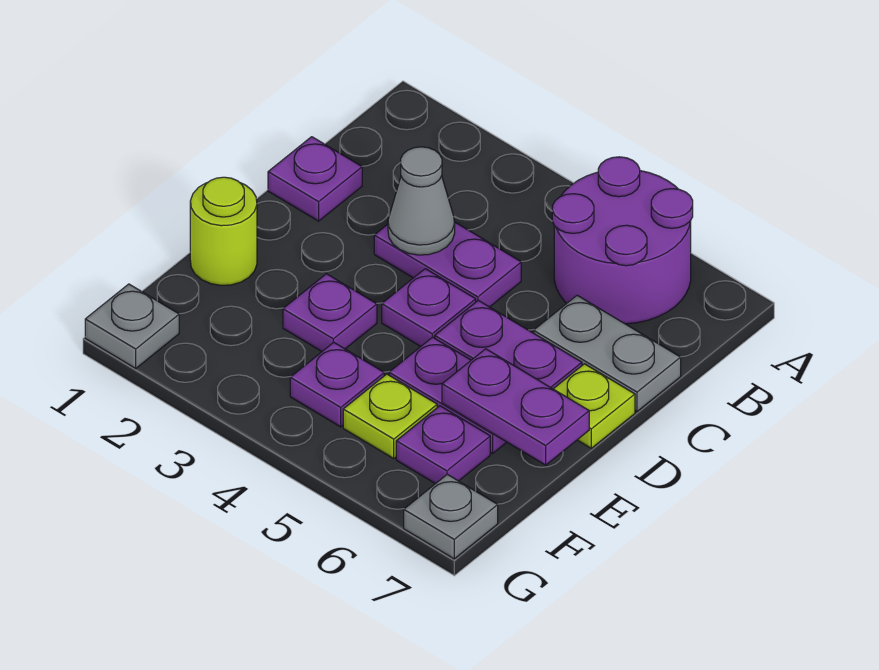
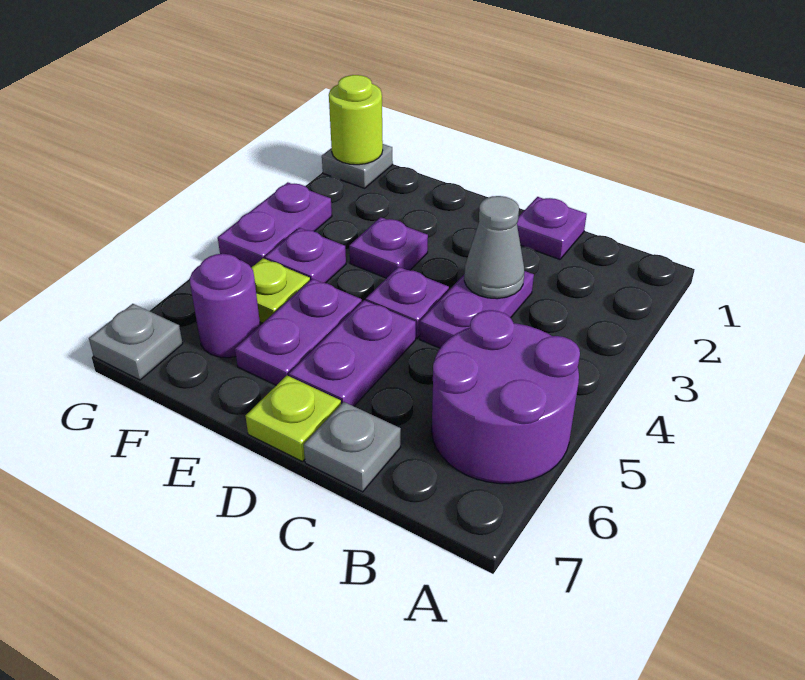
grey 1x2 plate [534,295,681,411] -> grey 1x1 plate [304,402,401,492]
lime 1x1 round brick [190,177,257,285] -> lime 1x1 round brick moved to [329,75,383,165]
purple 1x2 plate [442,349,589,465] -> purple 1x2 plate moved to [218,182,332,267]
purple 1x1 plate [396,406,490,484] -> purple 1x1 round brick [190,254,260,358]

